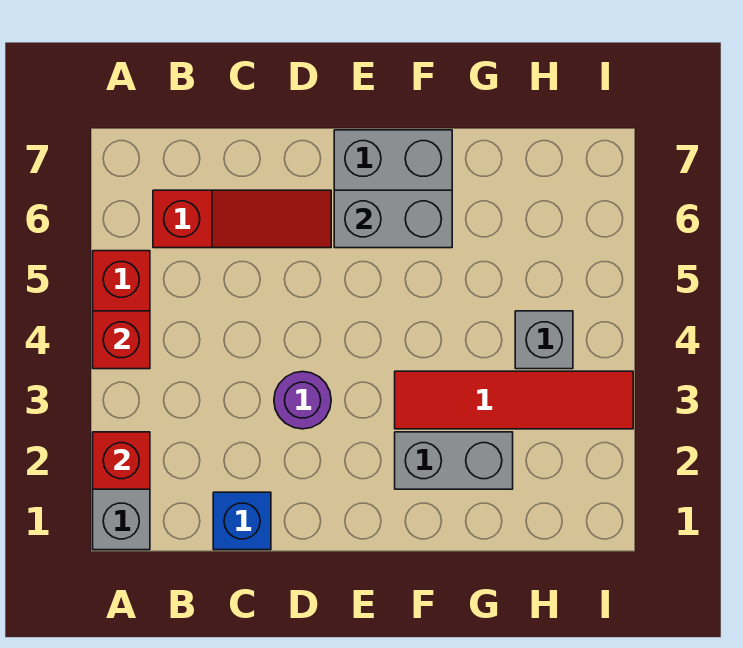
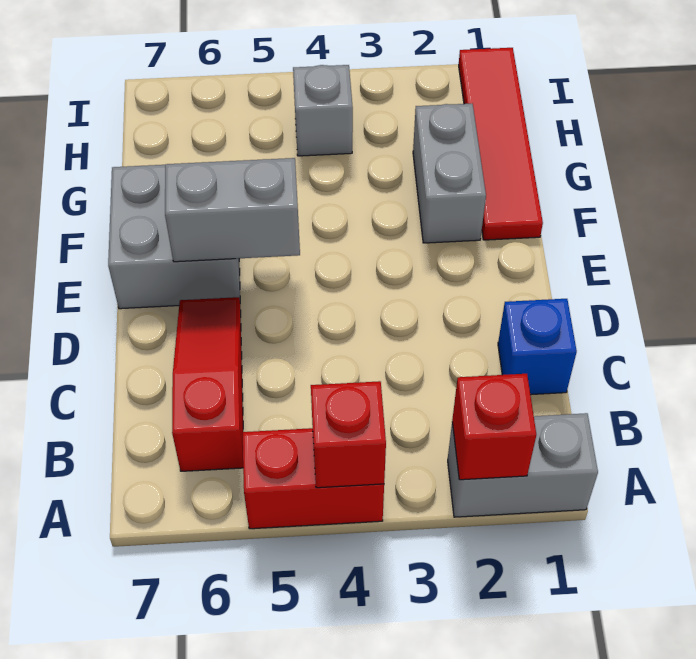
purple 1x1 round brick [274,372,331,429] -> none
grey 1x2 brick [334,190,452,248] -> grey 1x2 brick turned to [165,158,300,262]
red 1x4 tile [395,371,633,429] -> red 1x4 tile moved to [459,48,543,240]

